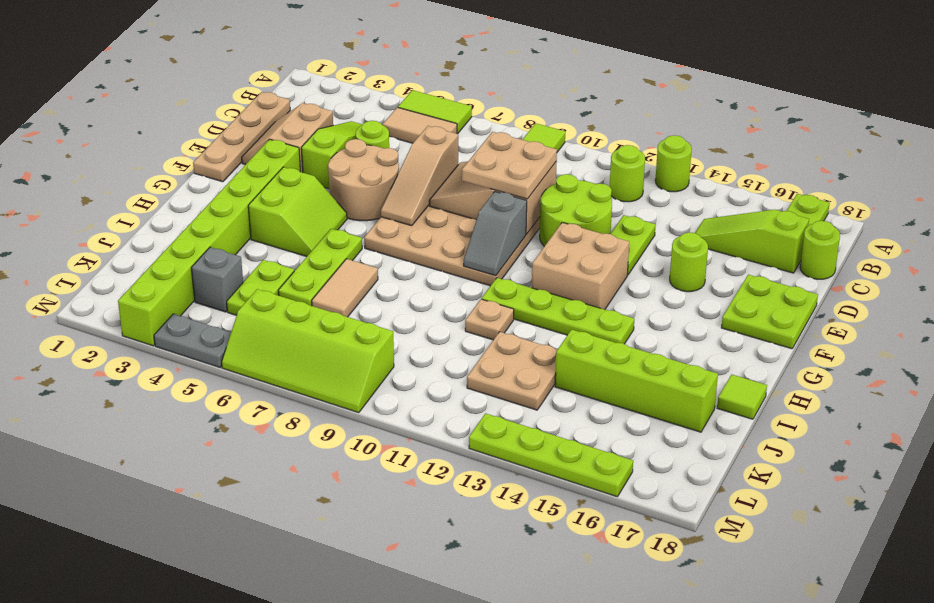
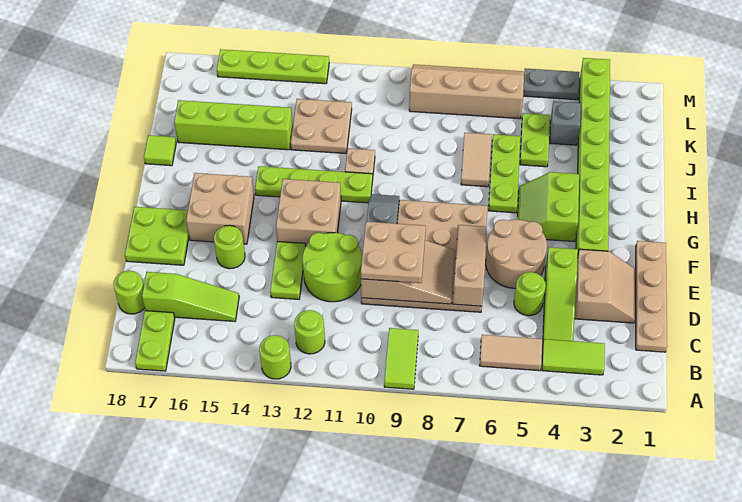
lime 1x2 tile [398,90,472,134] -> lime 1x2 tile moved to [542,339,605,375]
none -> tan 2x2 brick [186,173,254,244]
lime 2x4 slope [222,289,394,413] -> tan 2x4 slope [409,64,524,119]

